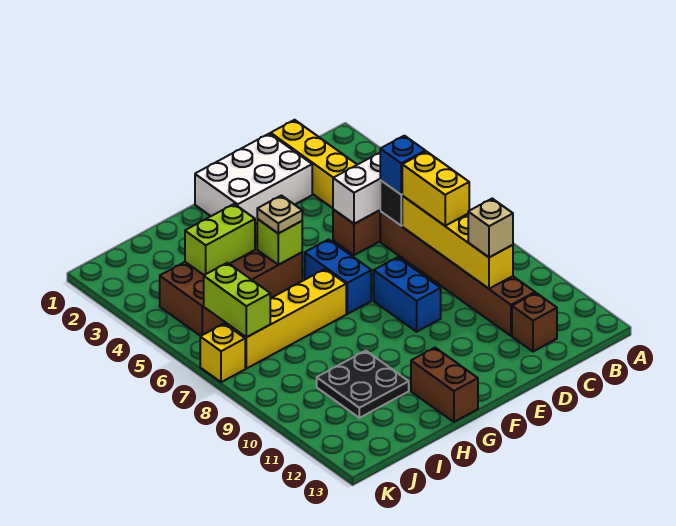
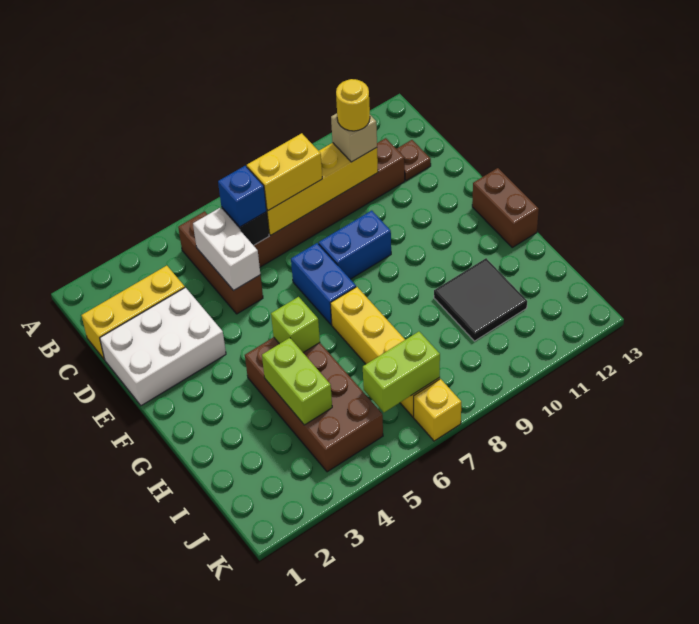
none -> yellow 1x1 round brick [336,79,370,131]
brown 1x1 brick [512,293,557,352] -> brown 1x1 plate [397,140,431,181]
white 2x3 brick [195,133,312,224] -> white 2x3 brick turned to [100,288,226,406]
blue 1x2 brick [305,239,371,314] -> blue 1x2 brick turned to [291,243,356,325]
tan 1x1 plate [257,196,302,233] -> none
brown 1x2 brick [411,348,478,422] -> brown 1x2 brick turned to [472,168,539,247]
black 2x2 plate [317,351,409,418] -> black 2x2 tile [434,258,527,341]

